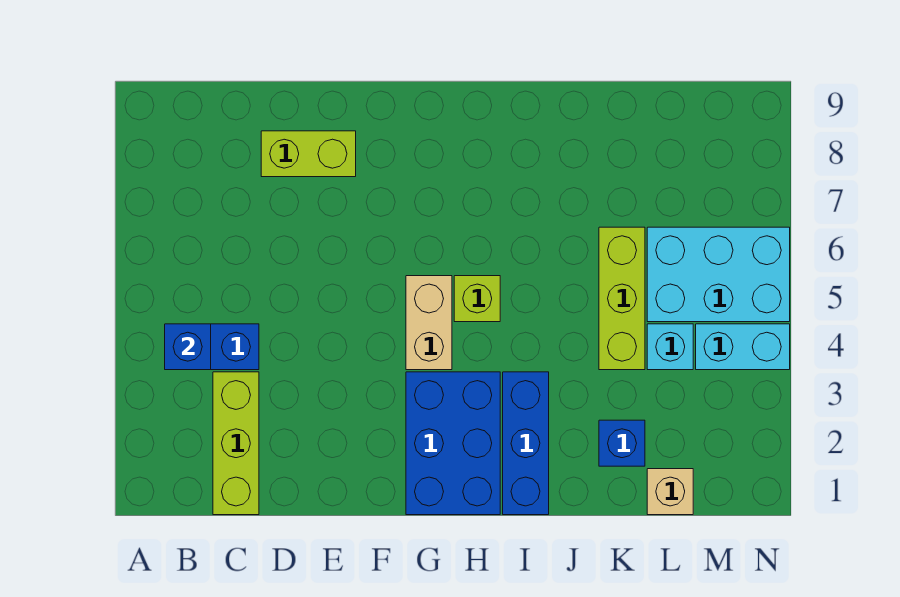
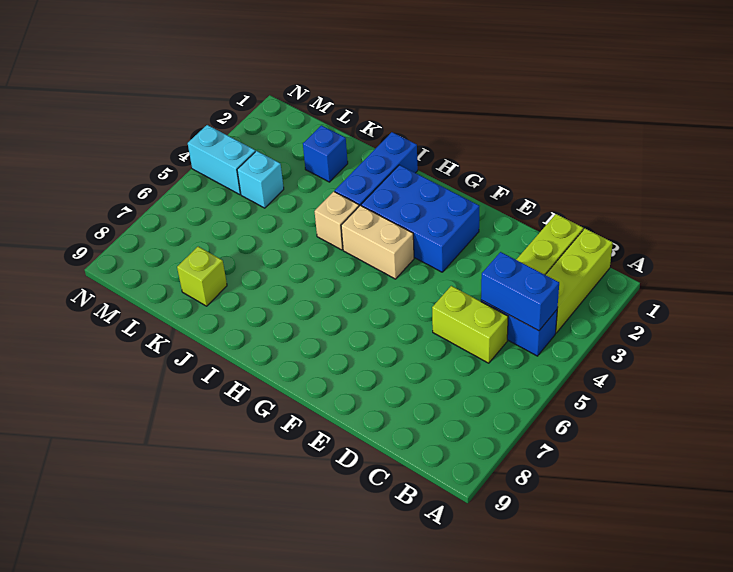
blue 1x1 brick [165,324,211,370] -> blue 1x2 brick [481,252,559,331]
lime 1x2 brick [261,131,356,177] -> lime 1x2 brick moved to [432,286,508,363]
blue 2x3 brick [406,372,500,515] -> blue 2x3 brick turned to [361,165,479,272]
tan 1x2 brick [406,276,452,370] -> tan 1x2 brick turned to [341,205,414,279]
lime 1x1 brick [454,276,500,322] -> lime 1x1 brick moved to [177,247,227,306]
lime 1x3 brick [599,227,645,370] -> lime 1x3 brick moved to [546,229,613,333]
tan 1x1 brick [647,469,693,515] -> tan 1x1 brick moved to [315,192,359,250]
cyan 2x3 brick [647,227,790,322] -> none

